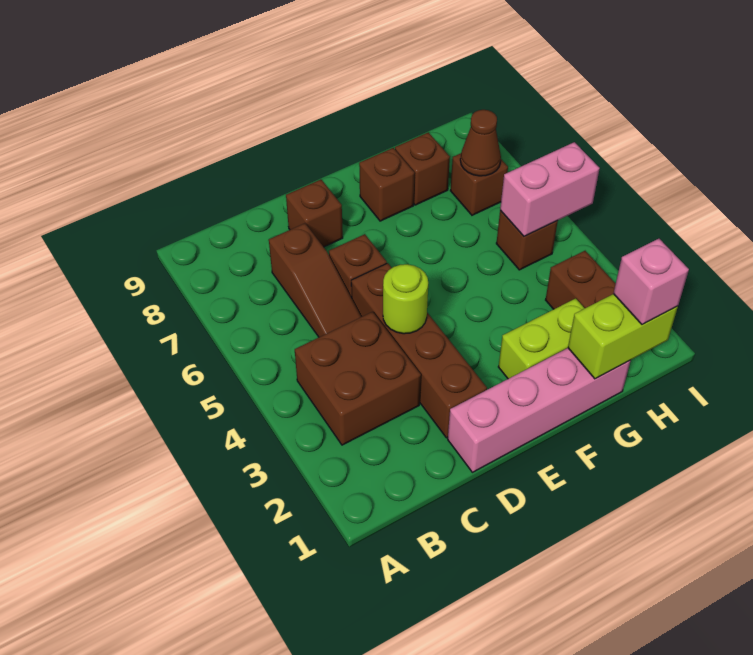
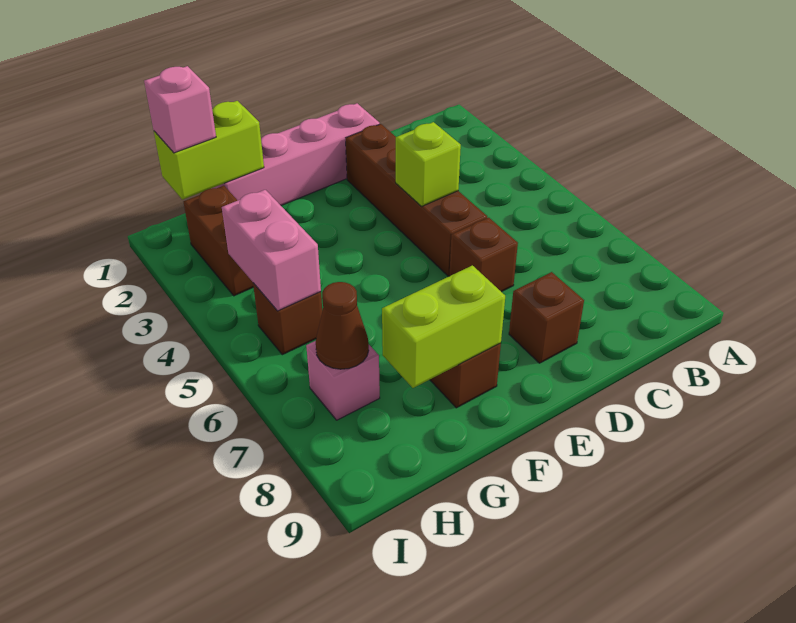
brown 2x2 brick [295,312,421,445] -> none
brown 1x3 slope [269,223,361,337] -> none
lime 1x1 round brick [383,264,428,334] -> lime 1x1 brick [396,122,461,206]
lime 1x2 brick [498,298,585,379] -> lime 1x2 brick moved to [382,265,505,388]
brown 1x1 brick [395,132,450,205] -> none
pink 1x2 brick [500,142,600,236] -> pink 1x2 brick turned to [222,190,321,311]
brown 1x1 brick [450,153,508,215] -> pink 1x1 brick [306,341,380,420]

